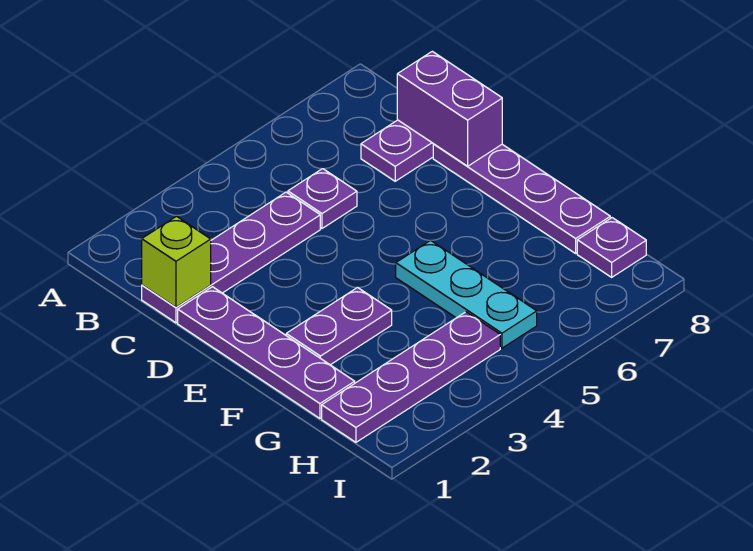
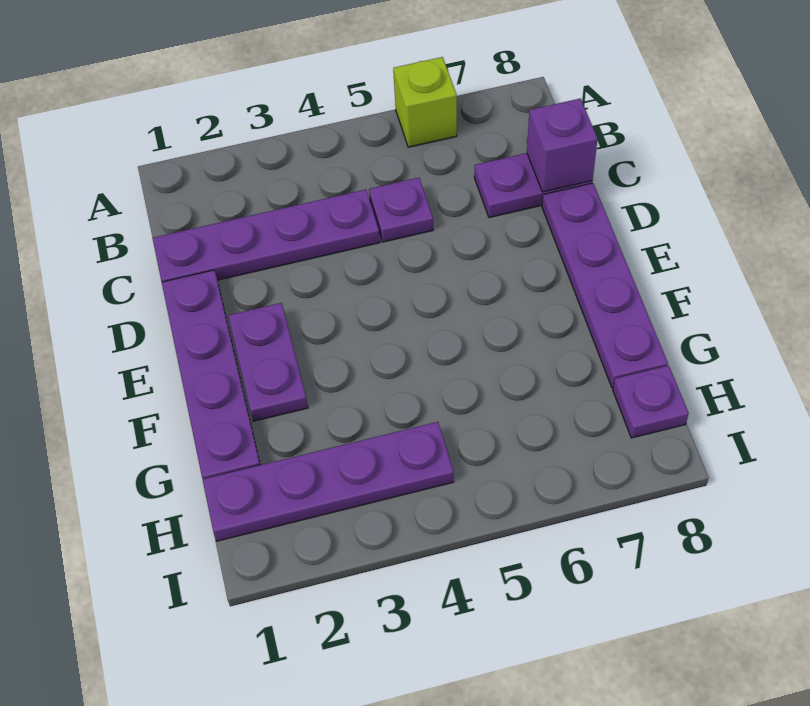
lime 1x1 brick [142,216,211,307] -> lime 1x1 brick moved to [393,57,457,147]
purple 1x2 brick [397,51,502,166] -> purple 1x1 brick [527,99,598,192]
purple 1x2 plate [286,287,392,365] -> purple 1x2 plate turned to [228,303,308,421]
cyan 1x3 plate [396,240,537,348] -> none

